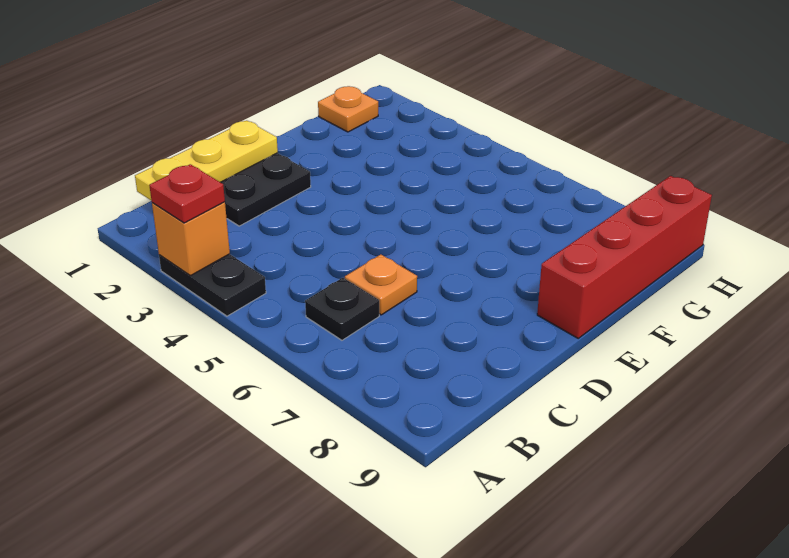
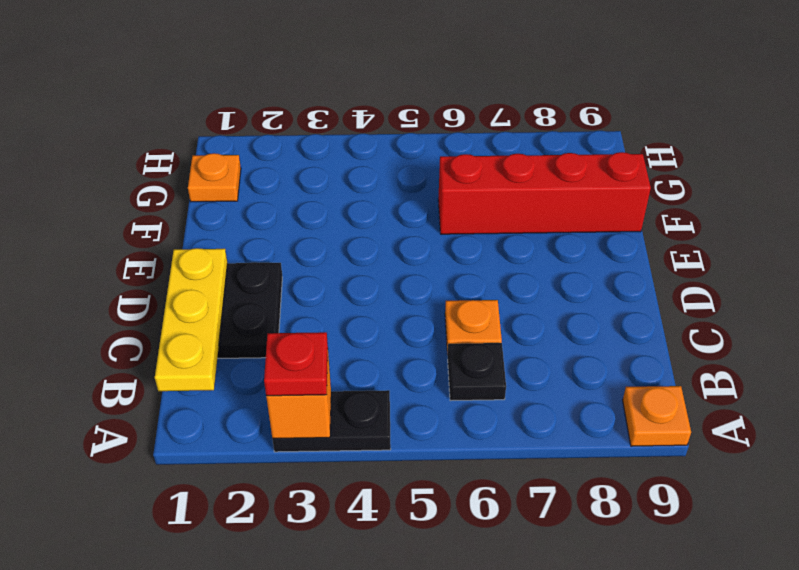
none -> orange 1x1 plate [623,386,691,446]
red 1x4 brick [537,176,712,338] -> red 1x4 brick turned to [438,152,651,234]

